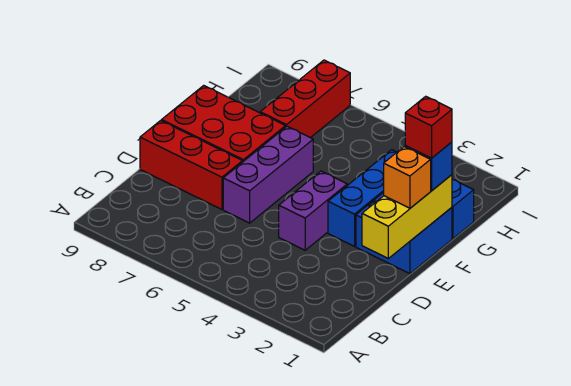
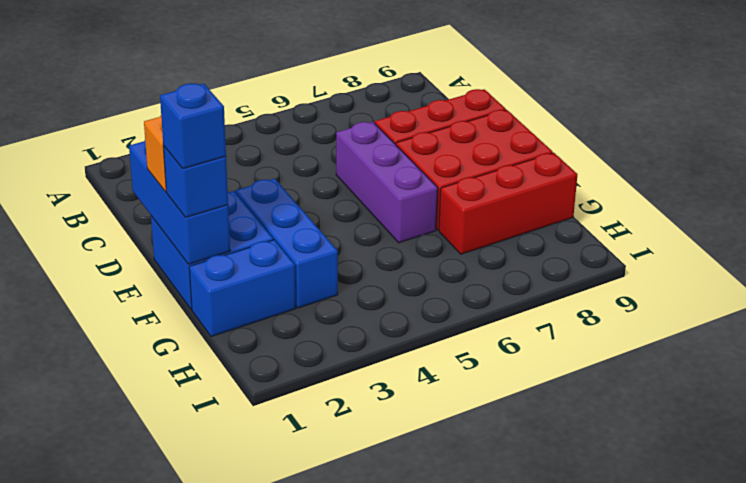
yellow 1x3 brick [362,175,452,258] -> blue 1x3 brick [129,141,230,264]
purple 1x2 brick [279,171,347,250] -> none
red 1x1 brick [405,96,452,158] -> blue 1x1 brick [160,83,226,169]
red 1x3 brick [260,60,350,138] -> red 1x3 brick turned to [439,153,578,254]

